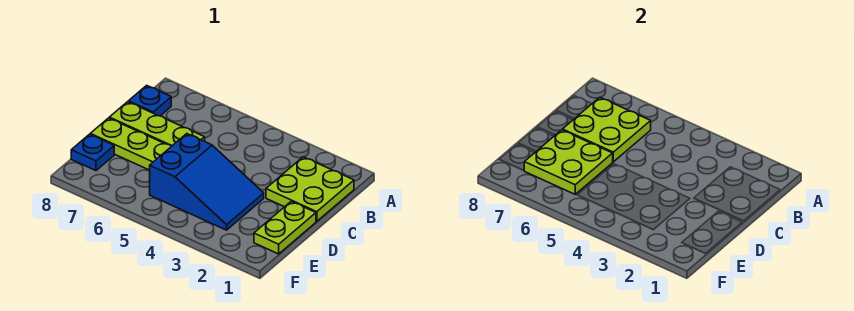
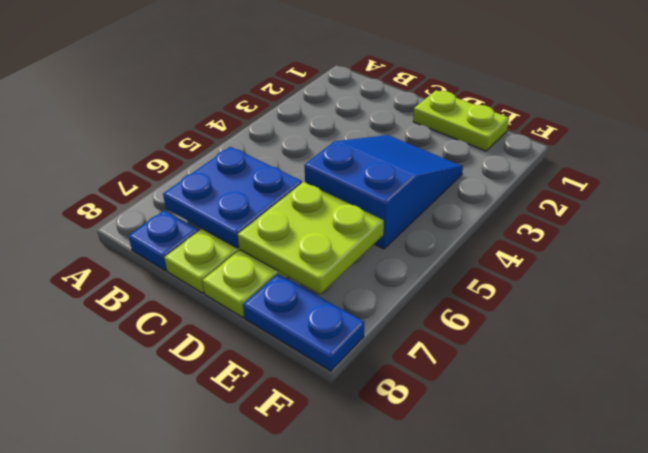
lime 2x2 plate [266,157,354,221] -> none
lime 2x2 plate [562,97,651,162] -> blue 2x2 plate [163,147,302,248]
blue 1x1 plate [71,134,114,171] -> blue 1x2 plate [243,274,364,371]

